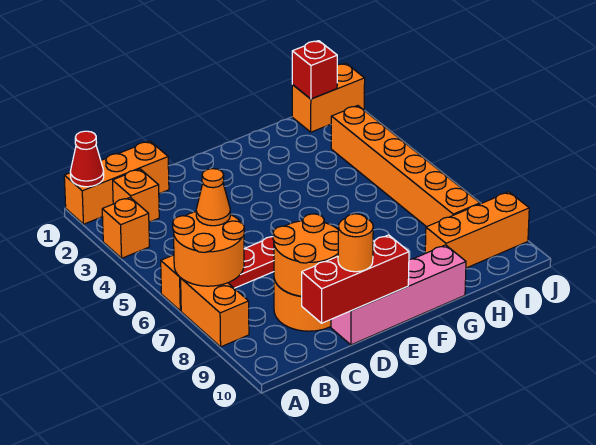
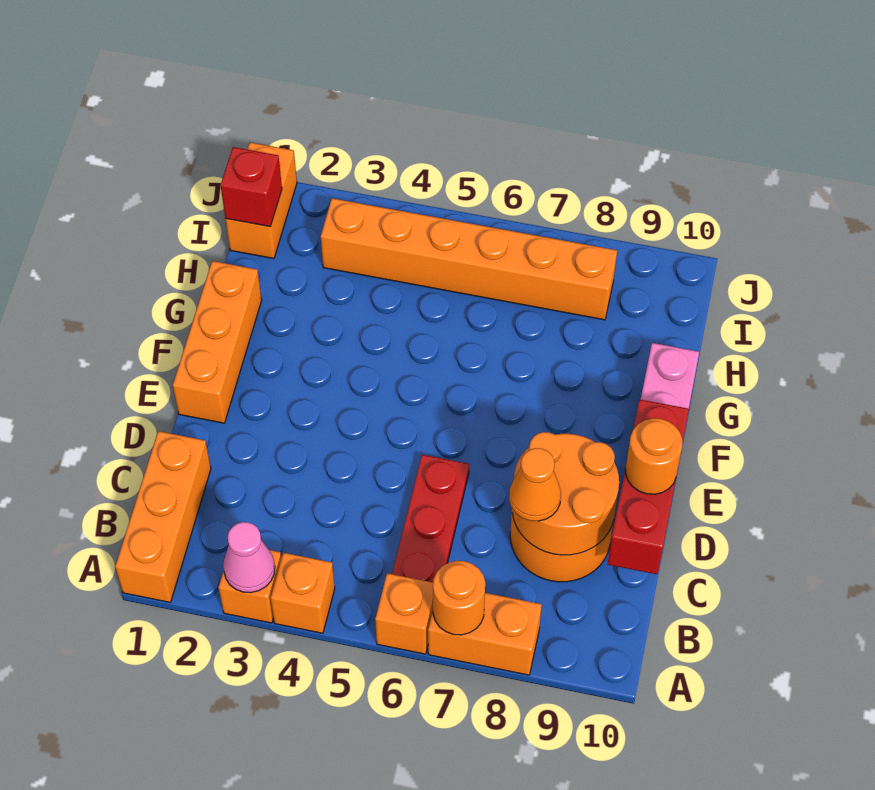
red 1x1 cone [70,131,104,187] -> none
none -> pink 1x1 cone [223,522,275,593]
orange 2x2 round brick [173,212,244,286] -> orange 1x1 round brick [433,561,485,635]
orange 1x1 brick [113,169,159,222] -> orange 1x1 brick moved to [271,553,335,633]
orange 1x1 cone [196,169,230,226] -> orange 1x1 cone moved to [509,448,561,521]
orange 1x3 brick [425,192,529,268] -> orange 1x3 brick moved to [173,261,262,423]

